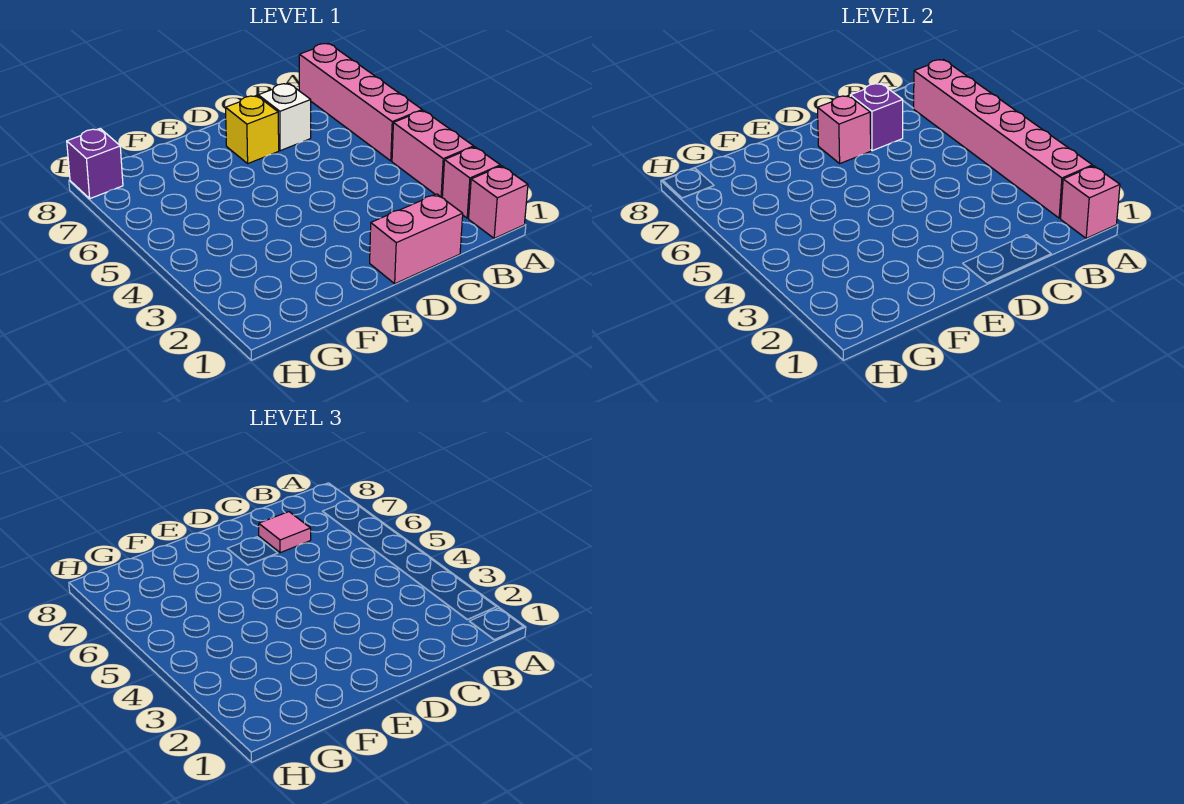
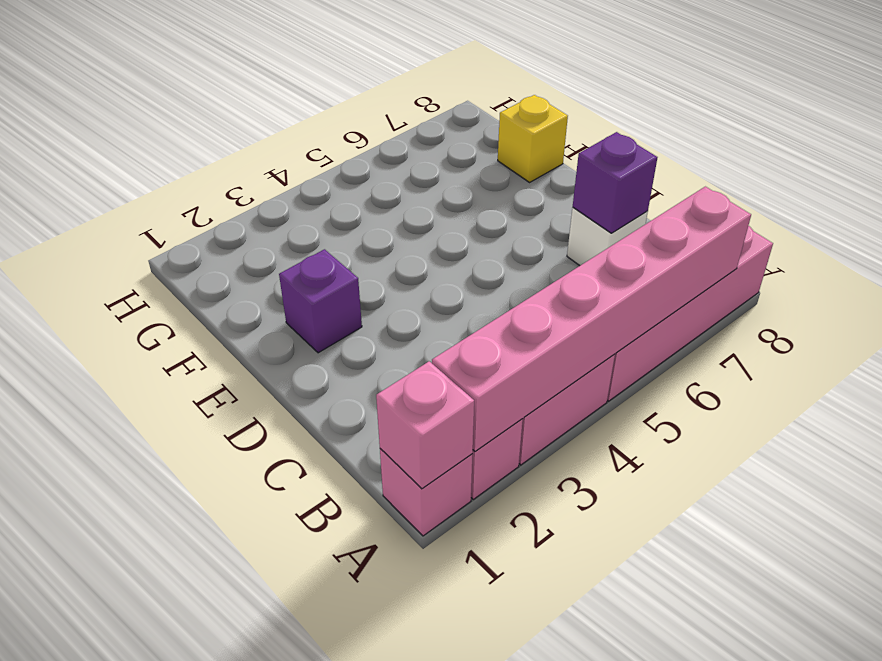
pink 1x2 brick [370,194,463,284] -> none
pink 1x1 tile [259,512,311,553] -> none
yellow 1x1 brick [226,95,279,163] -> yellow 1x1 brick moved to [498,95,568,182]
pink 1x1 brick [818,95,871,163] -> none
purple 1x1 brick [67,129,123,199] -> purple 1x1 brick moved to [279,249,362,353]

